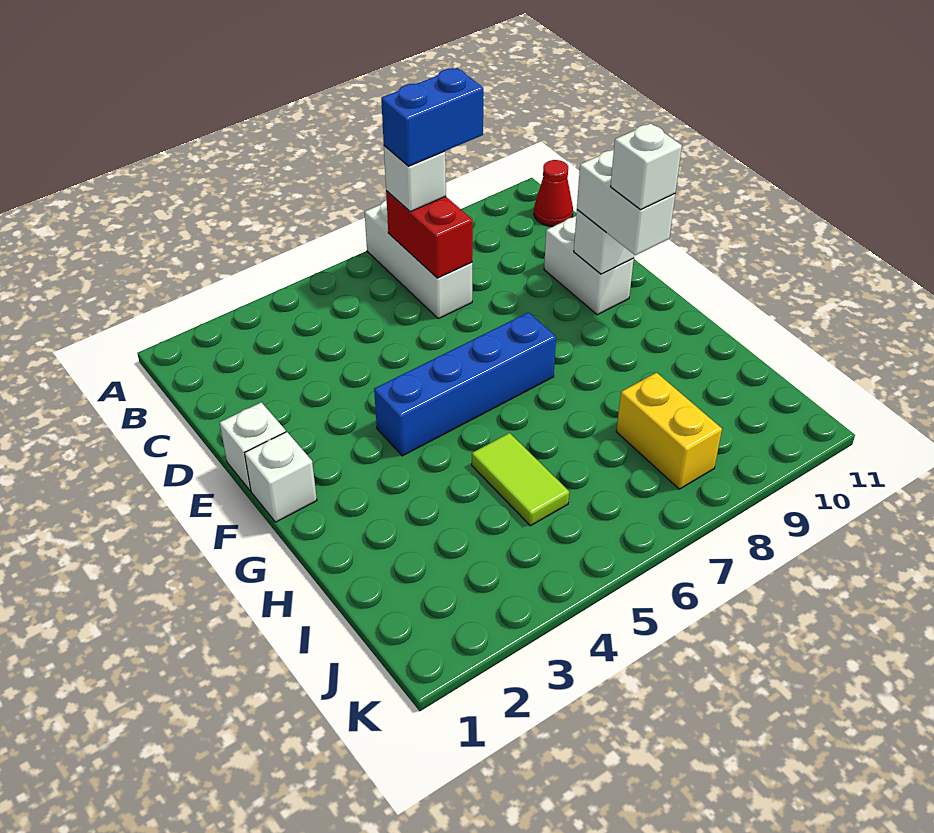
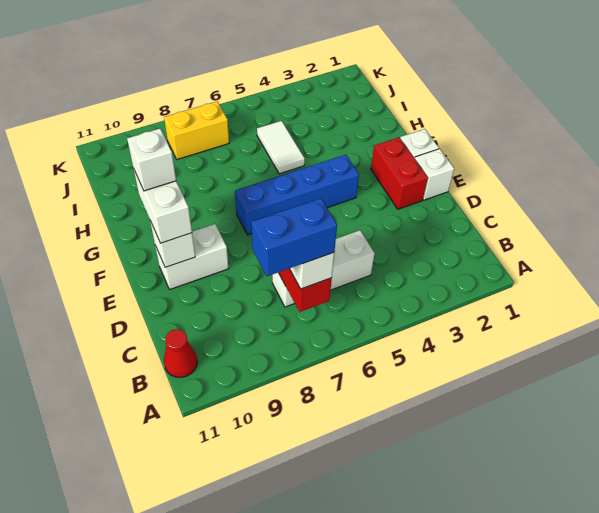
white 1x3 brick [365,200,472,319] -> white 1x3 brick turned to [272,230,375,307]
white 1x2 brick [544,216,634,315] -> white 1x2 brick turned to [155,224,229,289]
none -> red 1x2 brick [371,137,428,209]
lime 1x2 tile [472,433,569,526] -> white 1x2 tile [257,121,305,174]
yellow 1x2 brick [616,372,722,489] -> yellow 1x2 brick turned to [164,101,229,159]

